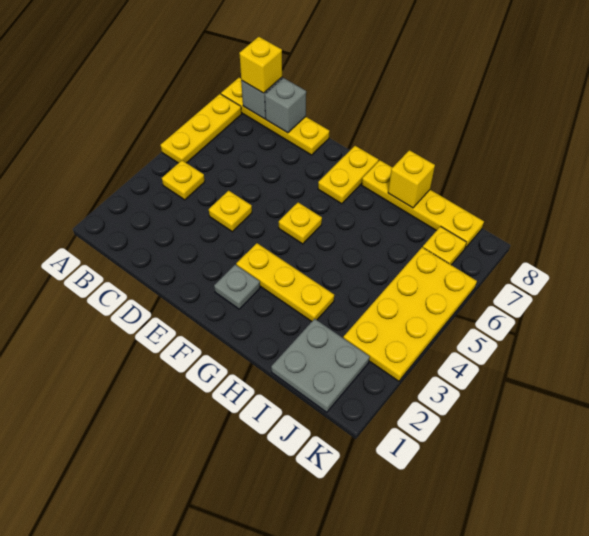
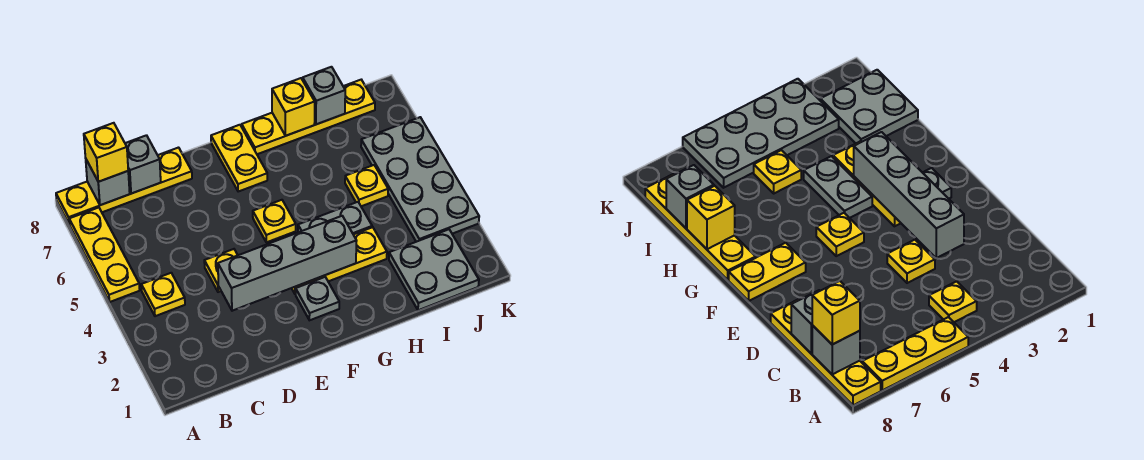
none -> grey 1x4 brick [218,216,357,311]
none -> grey 1x2 plate [298,202,372,235]
none -> grey 1x1 brick [303,67,345,124]
yellow 2x4 plate [343,247,477,381] -> grey 2x4 plate [361,117,479,242]
yellow 1x1 plate [423,226,466,265] -> yellow 1x1 plate moved to [345,165,388,206]

